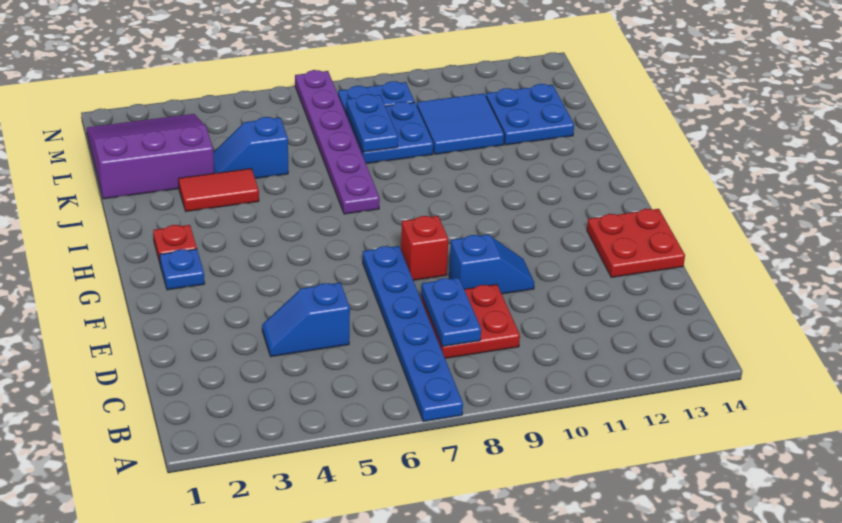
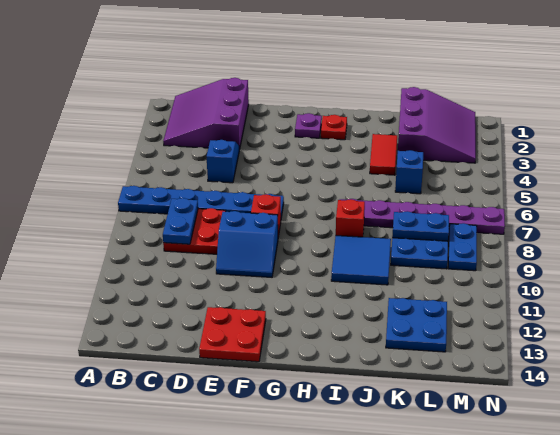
none -> purple 3x3 slope [163,78,249,150]
blue 1x2 plate [421,278,481,347] -> blue 1x2 plate turned to [163,198,198,244]
blue 1x2 slope [449,234,534,294] -> blue 2x2 slope [216,211,278,277]
blue 1x1 plate [160,249,205,290] -> purple 1x1 plate [295,113,322,138]
none -> red 1x1 brick [336,199,365,237]
blue 2x2 tile [417,93,504,154] -> blue 2x2 tile moved to [331,236,391,285]

